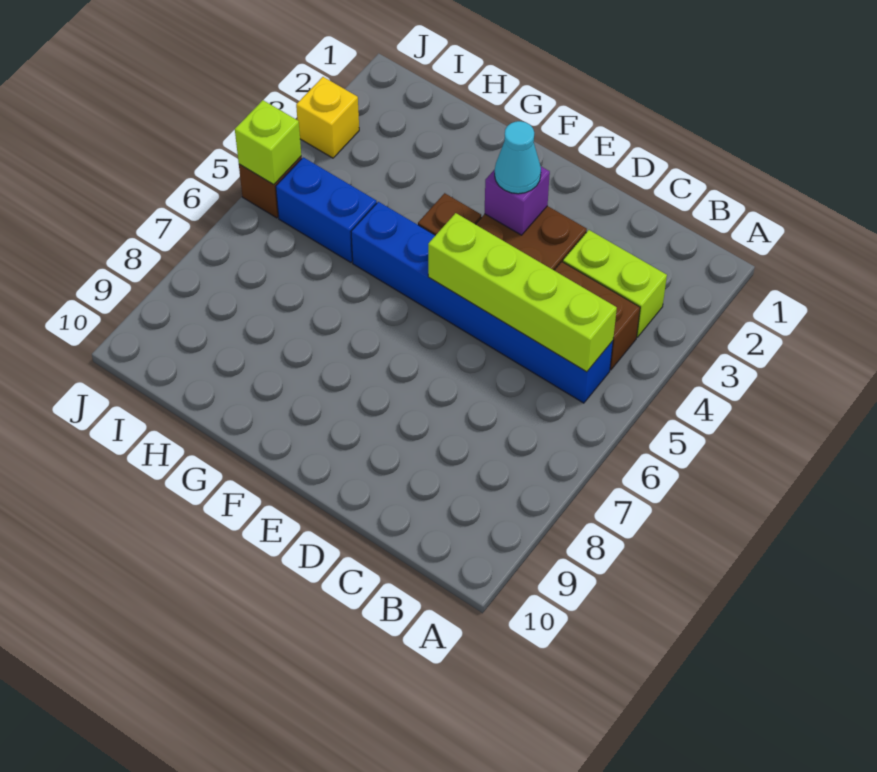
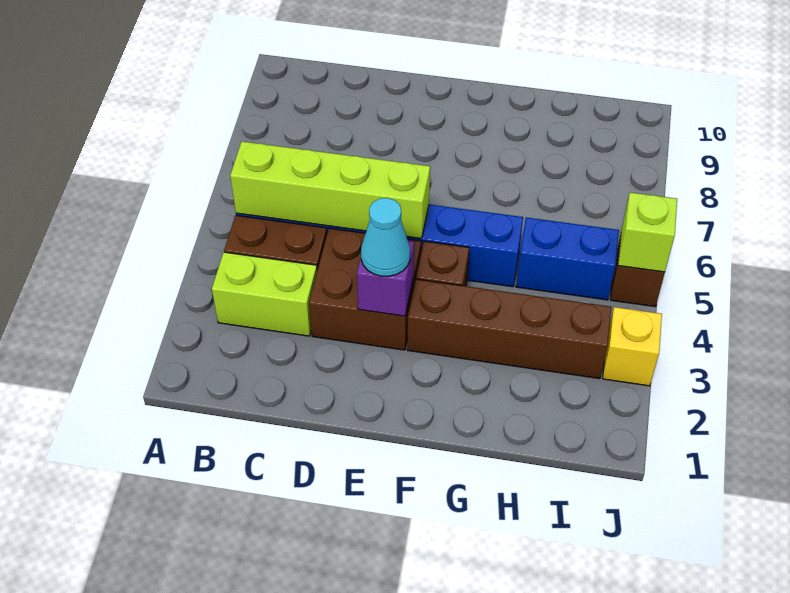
none -> brown 1x4 brick [407,279,611,379]

